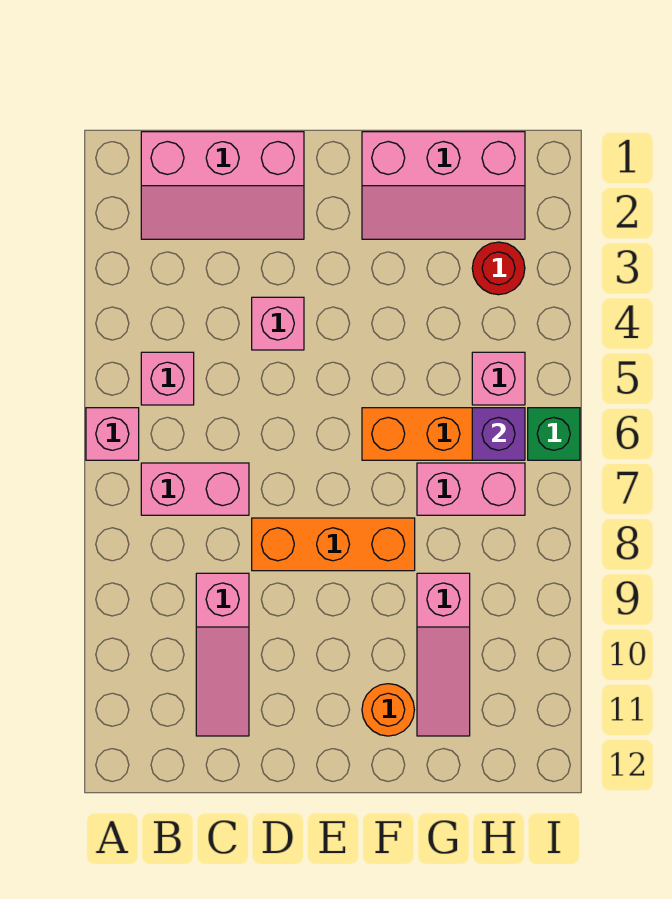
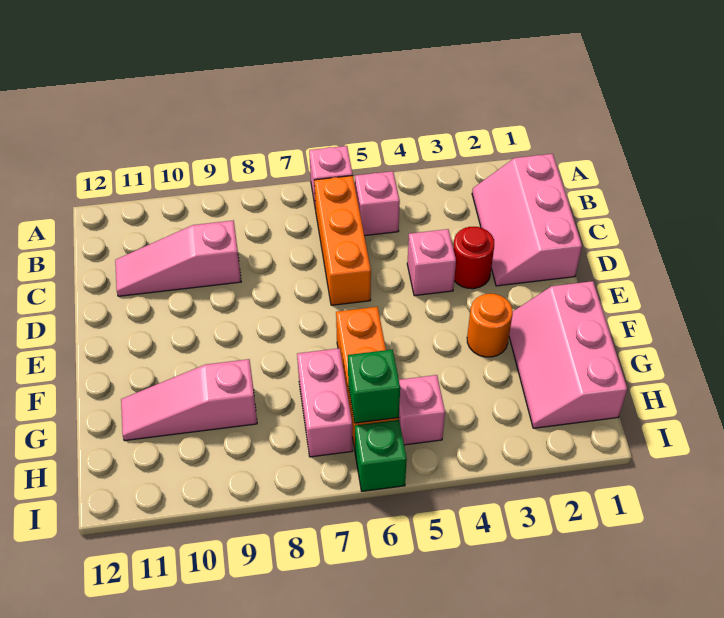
pink 1x2 brick [141,463,249,515] -> none
orange 1x3 brick [252,518,415,571] -> orange 1x3 brick moved to [314,176,371,305]
orange 1x1 round brick [362,684,414,736] -> orange 1x1 round brick moved to [467,294,513,357]
red 1x1 round brick [472,242,525,295] -> red 1x1 round brick moved to [453,227,494,289]
purple 1x1 brick [472,408,525,460] -> green 1x1 brick [348,349,400,423]

